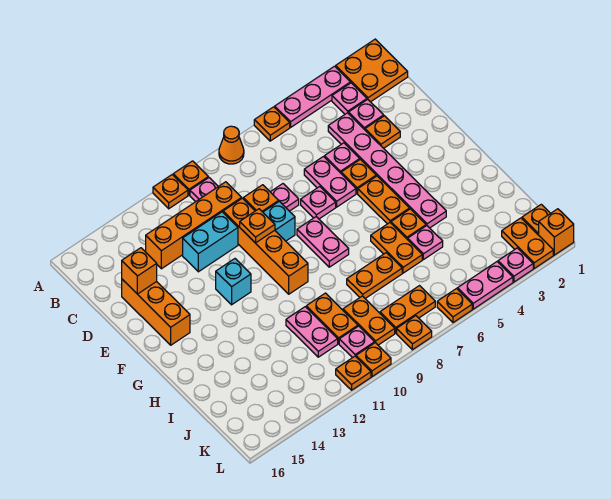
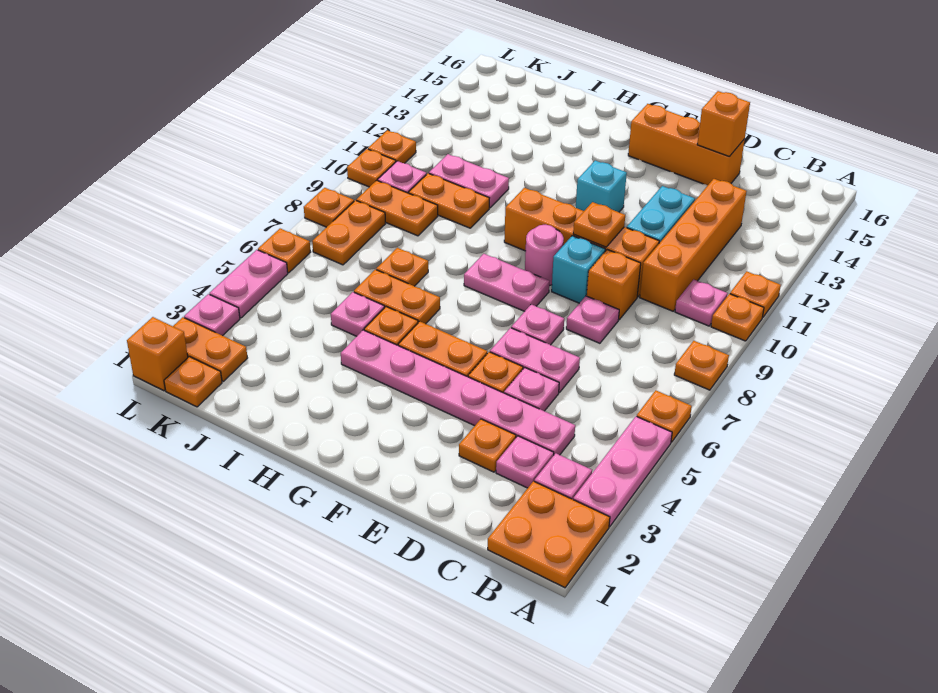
orange 1x1 cone [219,126,244,164] -> orange 1x1 plate [674,341,729,390]
none -> pink 1x1 round brick [525,225,564,286]
orange 1x2 plate [347,253,402,298] -> orange 1x1 plate [376,248,428,286]

